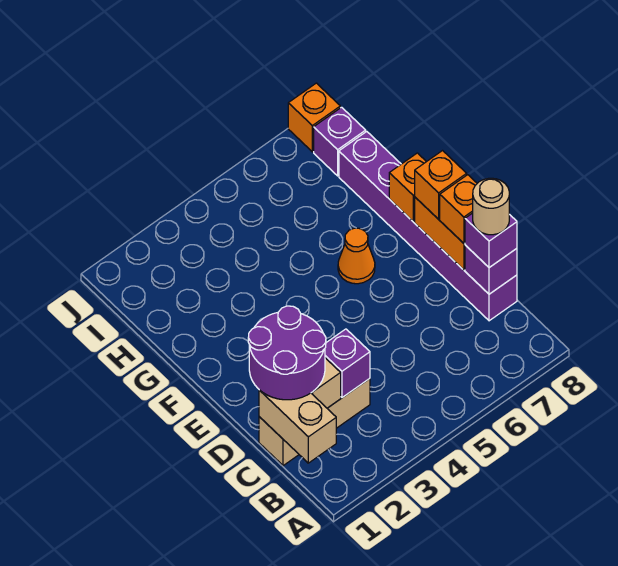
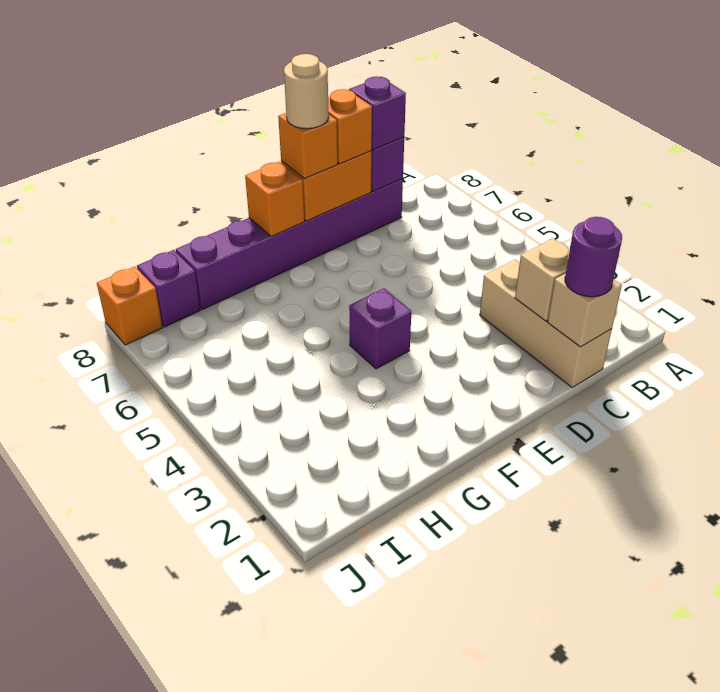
tan 1x2 brick [259,390,336,463] -> tan 1x1 brick [548,273,622,347]
purple 2x2 round brick [248,306,326,400] -> purple 1x1 round brick [565,217,622,297]
purple 1x1 brick [325,329,370,398] -> purple 1x1 brick moved to [349,288,411,369]
tan 1x1 round brick [473,178,509,235] -> tan 1x1 round brick moved to [284,54,329,129]
orange 1x1 cone [338,228,375,284] -> none

